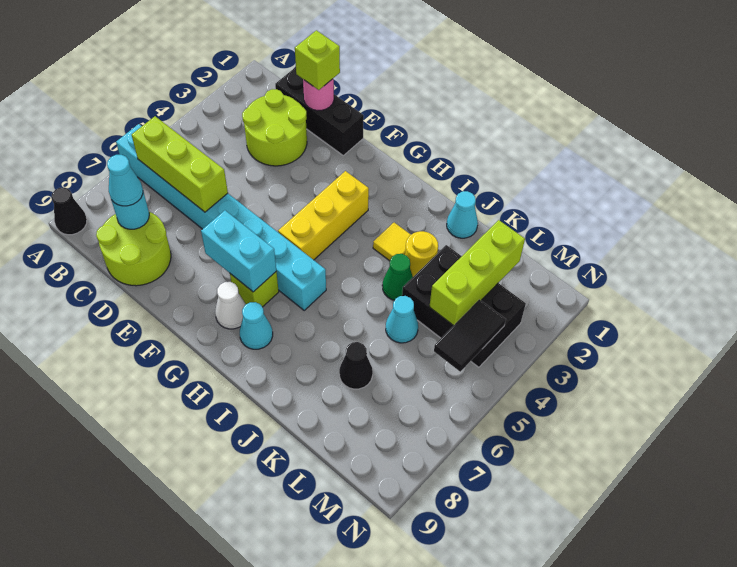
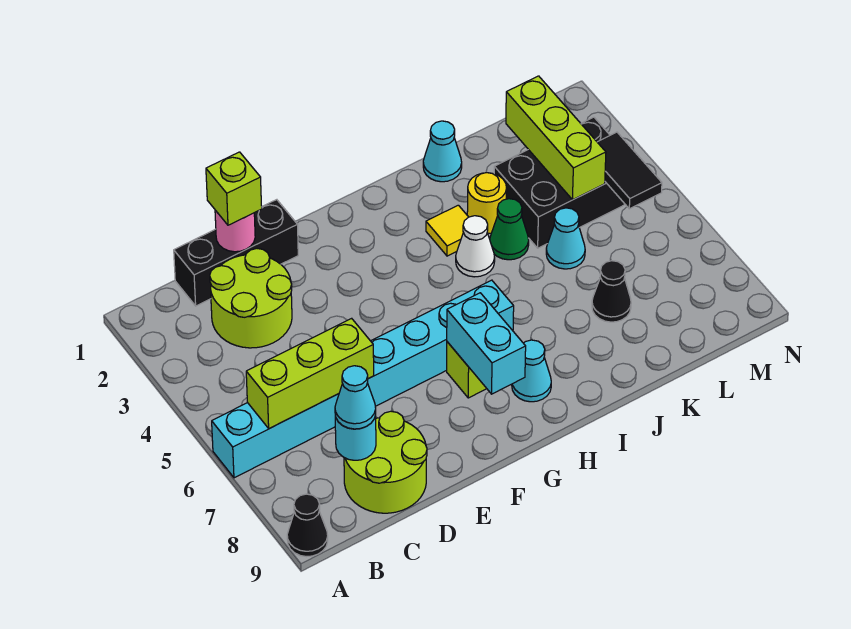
cyan 1x2 brick [201,210,276,292] -> cyan 1x2 brick turned to [447,293,526,394]
yellow 1x3 brick [278,171,369,260] -> none
white 1x1 cone [215,282,246,329] -> white 1x1 cone moved to [456,216,495,277]

